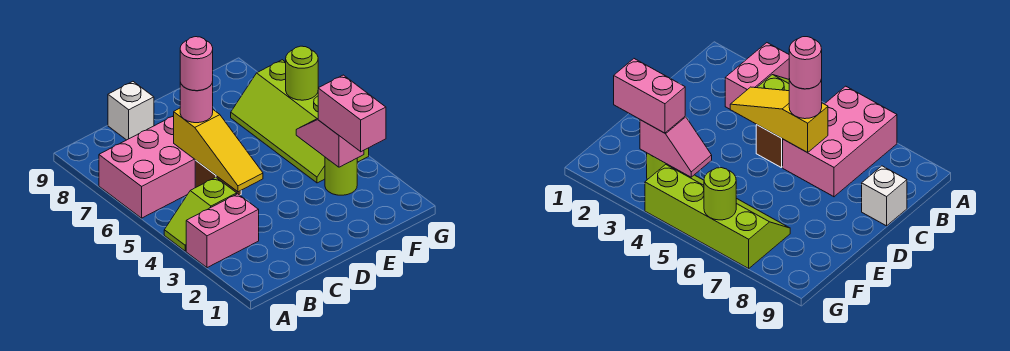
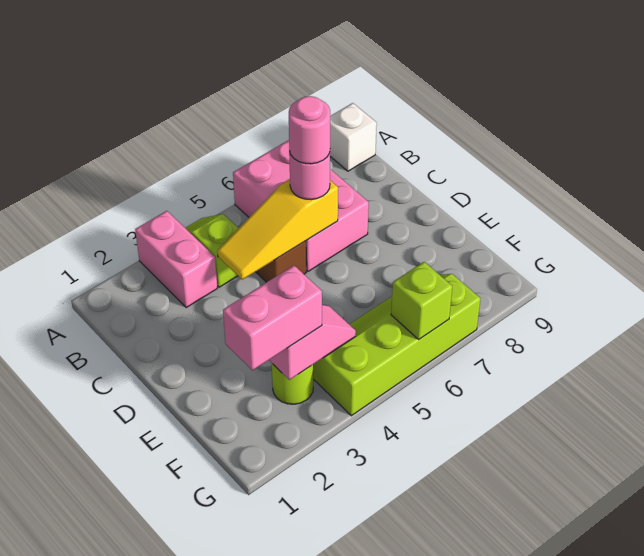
white 1x1 brick [108,82,154,140] -> white 1x1 brick moved to [330,103,377,171]
lime 1x1 round brick [286,46,318,100] -> lime 1x1 brick [391,262,452,339]

